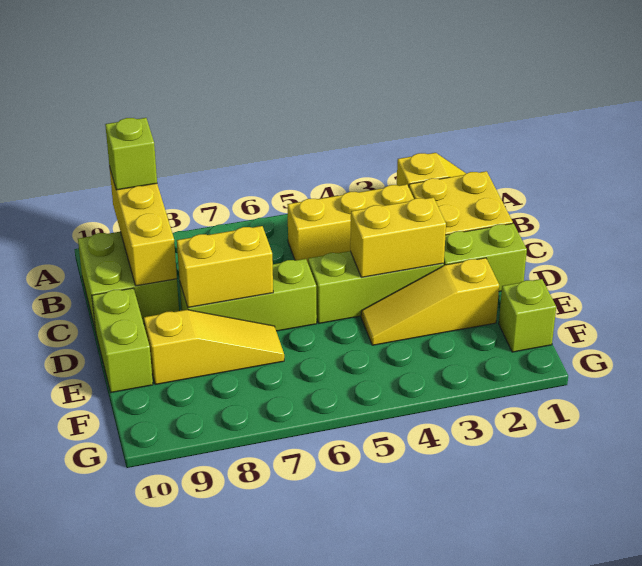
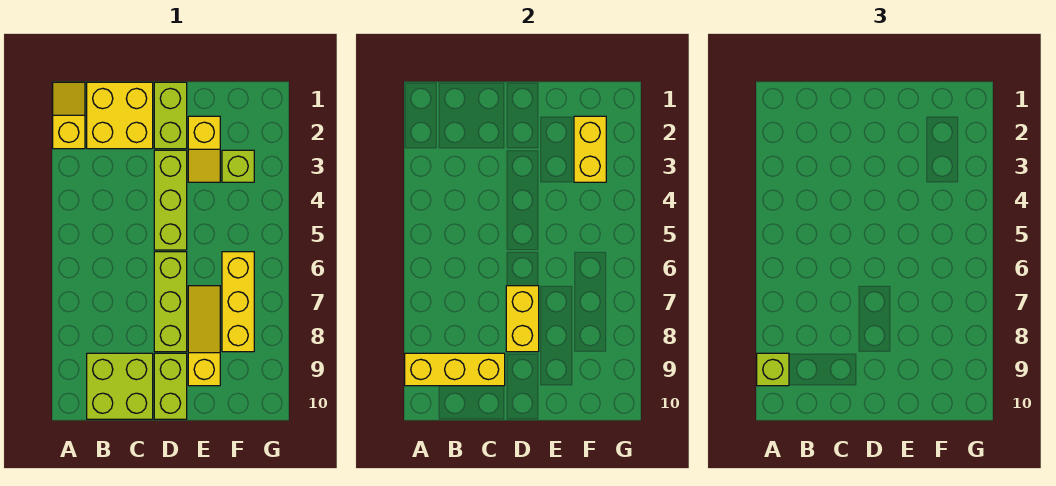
yellow 1x3 brick [287,184,414,262] -> yellow 1x3 brick moved to [222,252,254,352]
yellow 1x2 brick [350,197,446,277] -> yellow 1x2 brick moved to [574,116,606,182]
lime 1x2 brick [92,288,153,393] -> lime 1x2 brick turned to [154,353,187,419]
yellow 1x3 slope [361,258,499,345] -> yellow 1x2 slope [188,116,220,182]
lime 1x1 brick [499,279,556,352] -> lime 1x1 brick moved to [222,150,254,182]

